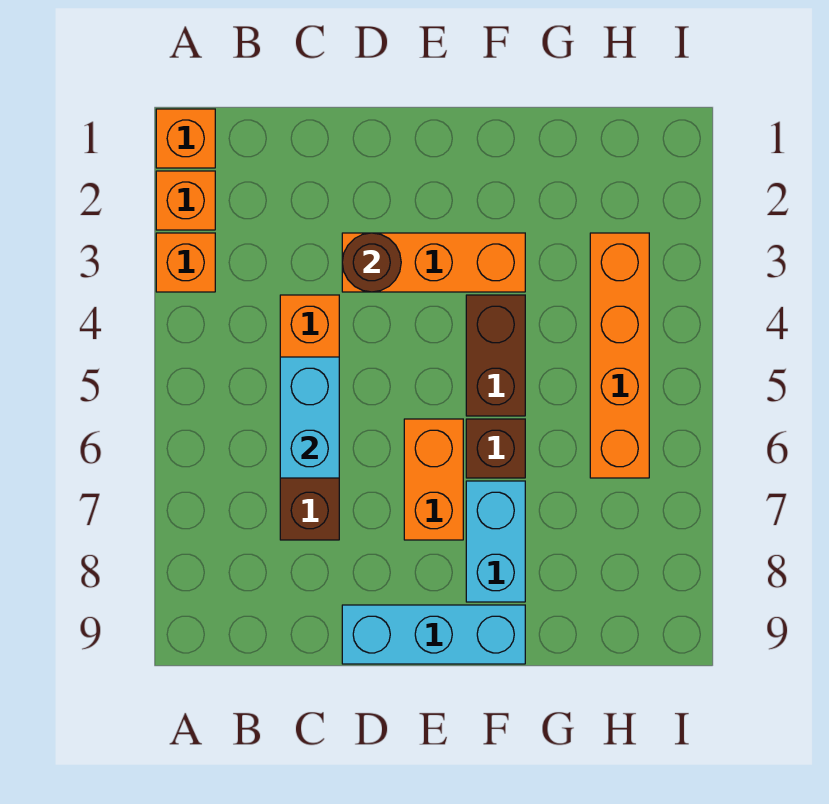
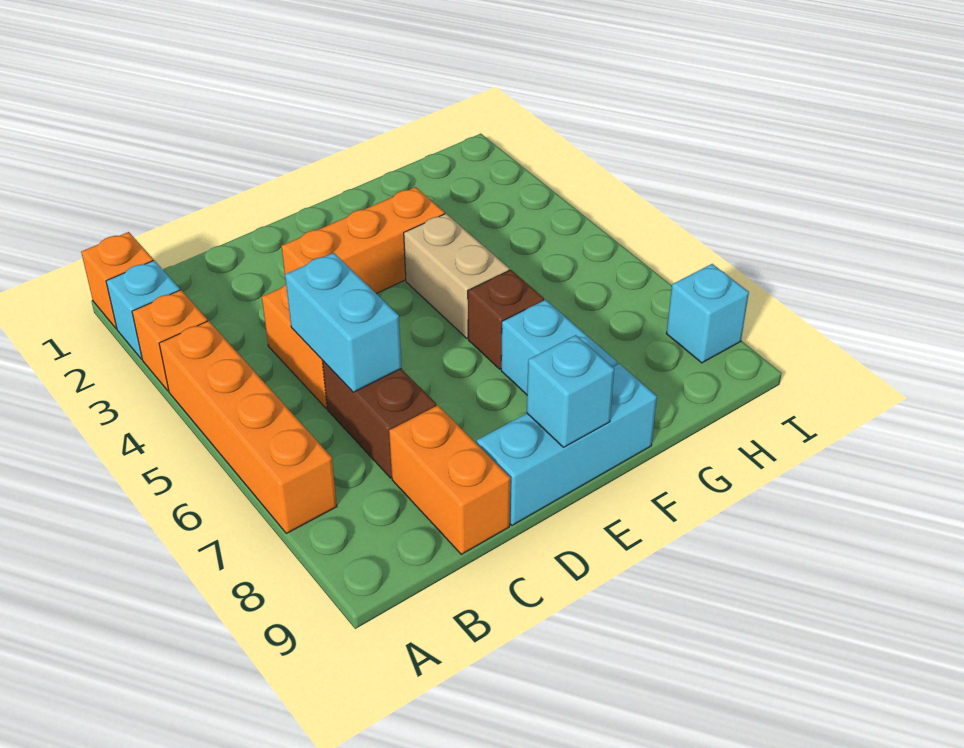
orange 1x1 brick [156,171,215,230] -> cyan 1x1 brick [106,260,180,359]
brown 1x1 round brick [342,233,401,292] -> none
orange 1x2 brick [404,419,463,540] -> orange 1x2 brick moved to [389,405,510,554]
none -> cyan 1x1 brick [527,335,614,447]
brown 1x2 brick [466,295,525,416] -> tan 1x2 brick [404,214,509,338]
orange 1x4 brick [590,233,649,478] -> orange 1x4 brick moved to [159,321,337,533]
none -> cyan 1x1 brick [666,264,749,363]

